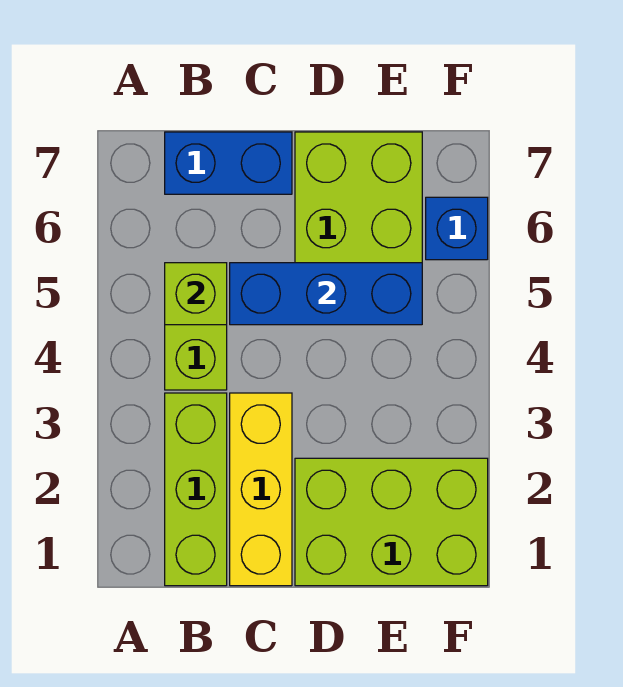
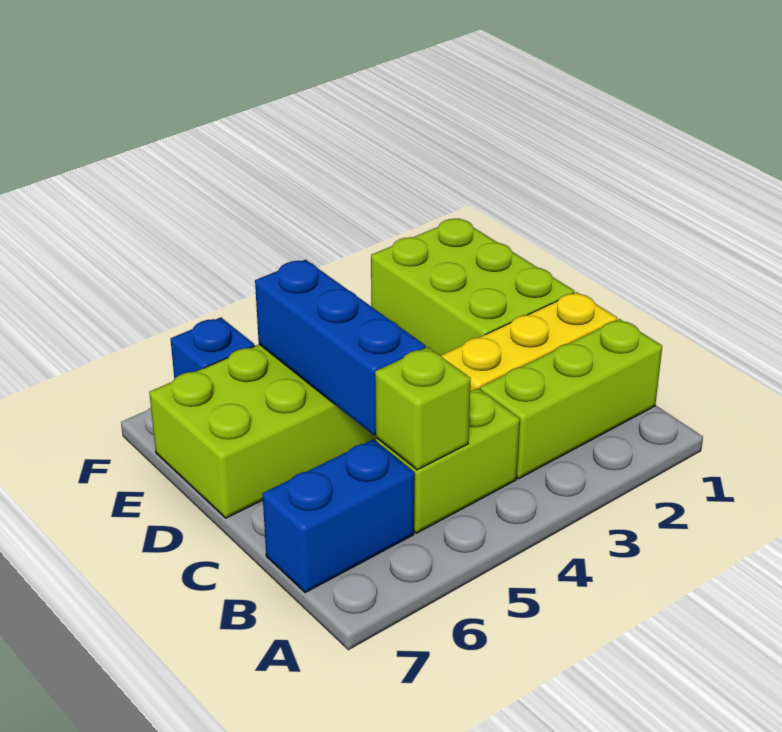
blue 1x2 brick [165,132,292,194] -> blue 1x2 brick turned to [263,439,414,593]

